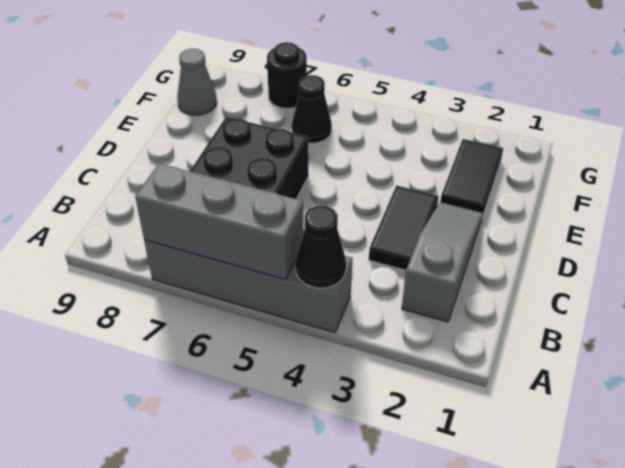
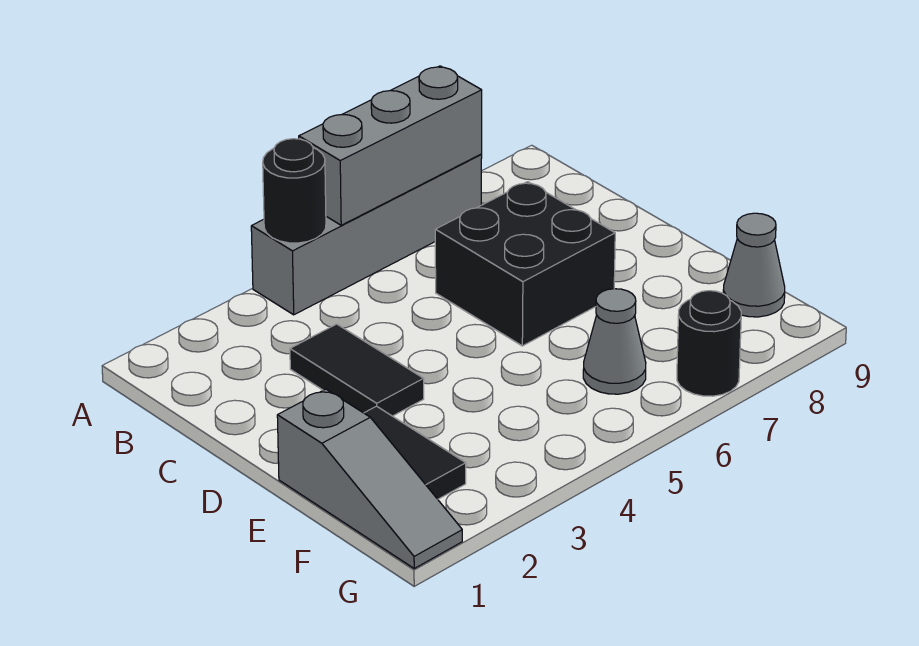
black 1x1 cone [295,206,346,288] -> black 1x1 round brick [263,139,326,243]
grey 1x3 slope [402,202,483,322] -> grey 1x3 slope moved to [277,389,462,568]
black 1x1 cone [292,75,332,143] -> grey 1x1 cone [583,289,646,394]

